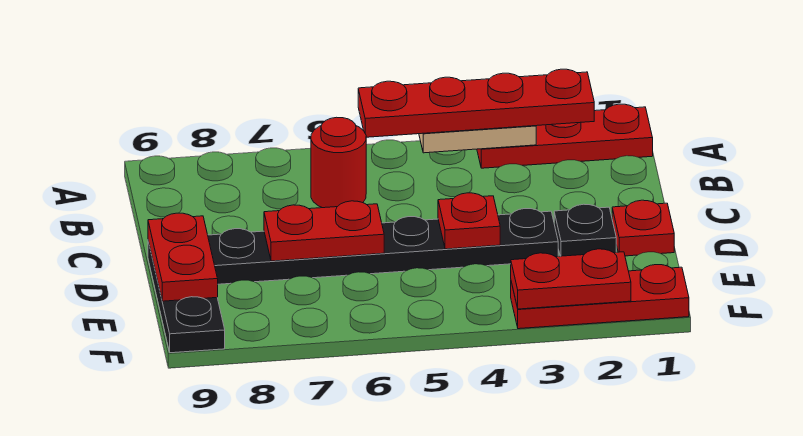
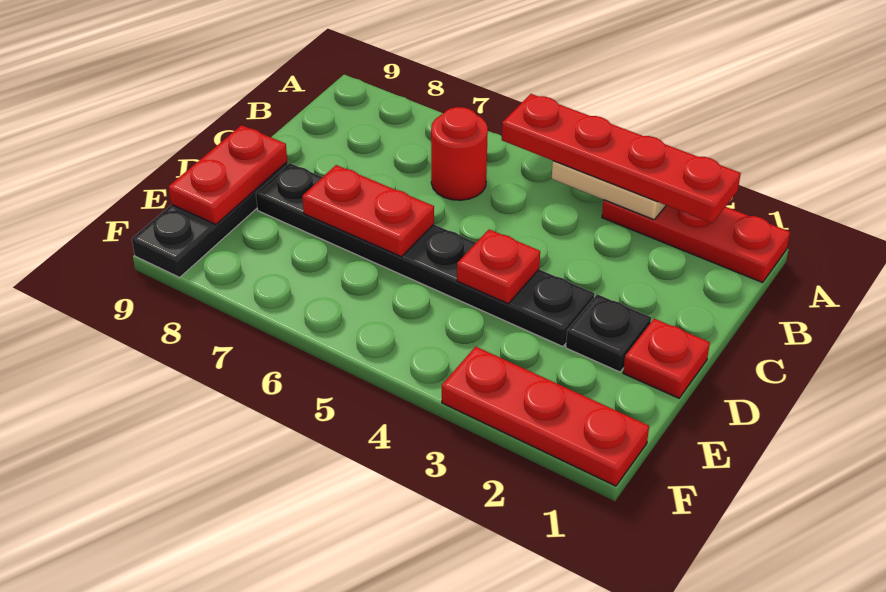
red 1x2 plate [511,249,631,309] -> none

